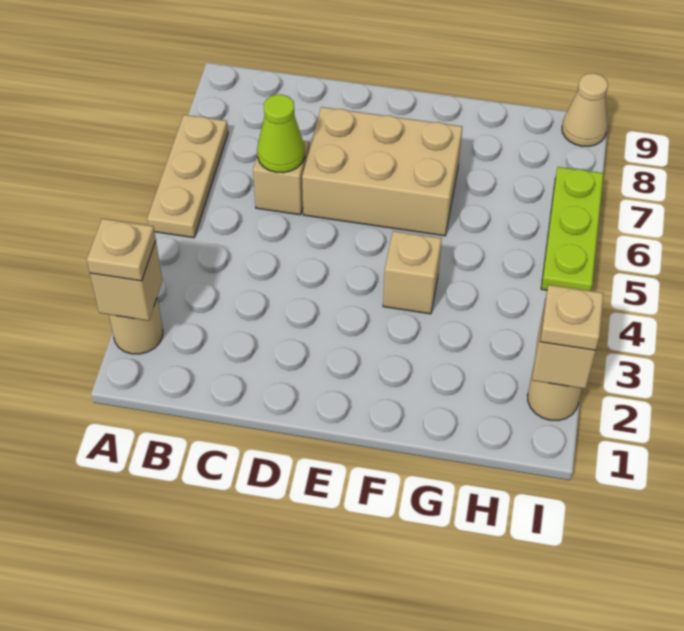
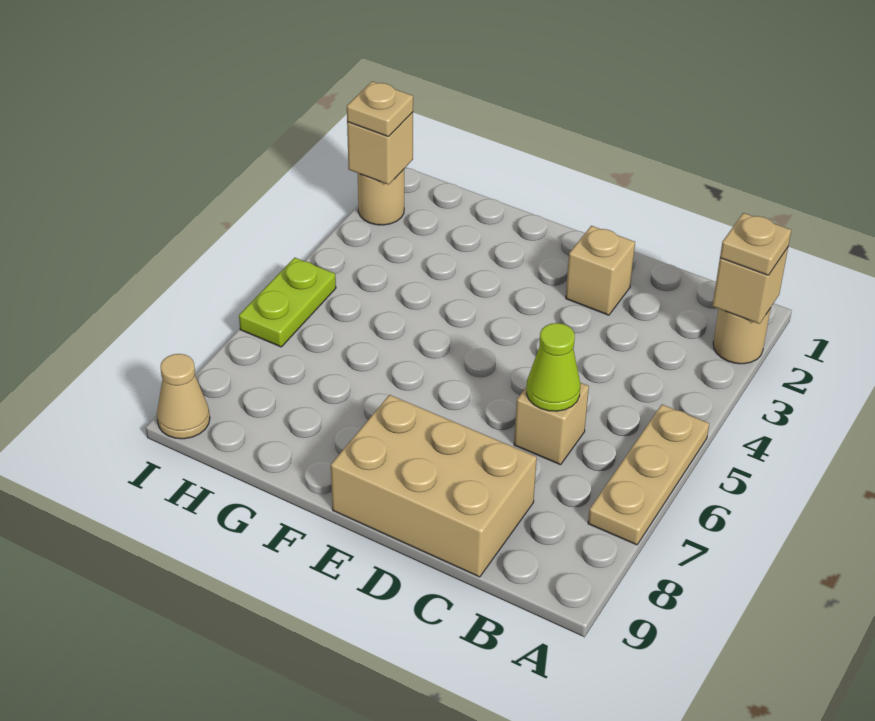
tan 2x3 brick [302,107,462,236] -> tan 2x3 brick moved to [331,395,537,577]
tan 1x1 brick [383,231,442,314] -> tan 1x1 brick moved to [566,226,635,315]
lime 1x3 plate [541,167,604,291] -> lime 1x2 plate [239,258,336,347]

